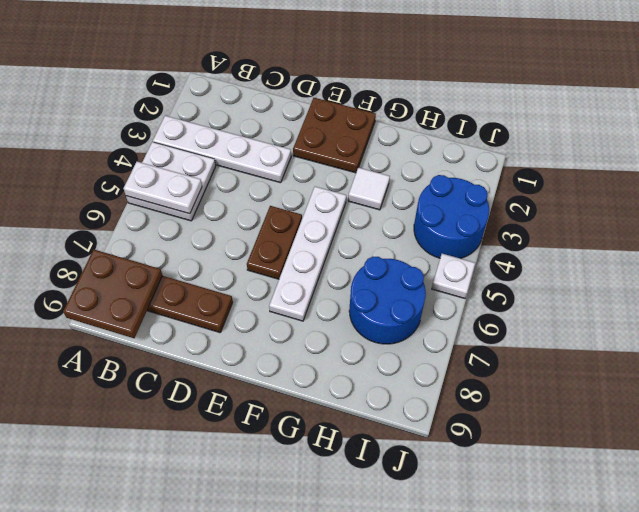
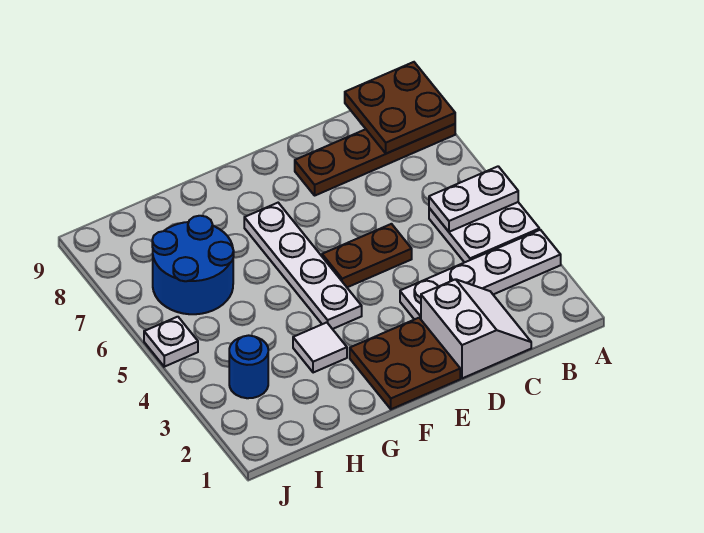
none -> white 2x2 slope [421,279,531,378]
brown 1x2 plate [247,206,302,279] -> brown 1x2 plate turned to [322,224,412,287]
blue 2x2 round brick [414,175,489,258] -> blue 1x1 round brick [229,335,268,398]

